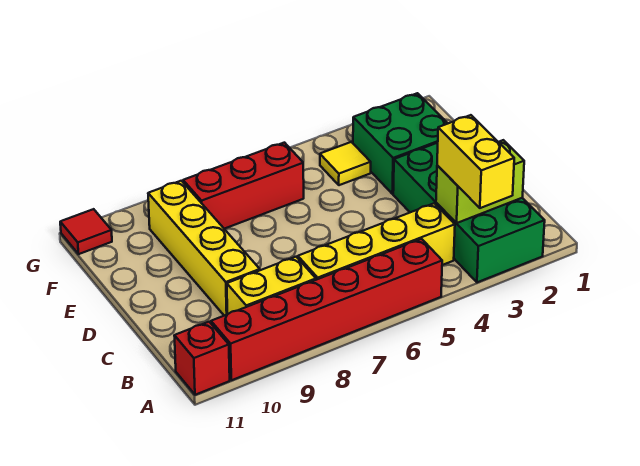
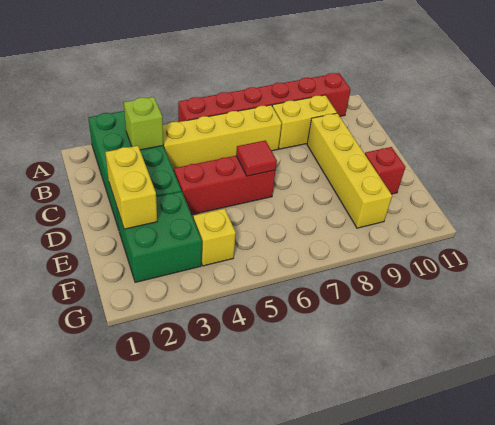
yellow 1x2 brick [437,115,514,208] -> yellow 1x2 brick moved to [105,146,157,229]
red 1x1 brick [174,322,230,395] -> red 1x1 brick moved to [365,147,405,194]
lime 1x2 brick [436,140,524,223] -> lime 1x1 brick [124,97,163,150]
yellow 1x1 tile [320,142,371,185] -> yellow 1x1 brick [193,208,236,266]
red 1x3 brick [183,143,304,229] -> red 1x3 brick moved to [174,156,276,215]
red 1x1 tile [60,209,112,254] -> red 1x1 tile moved to [236,141,277,176]

